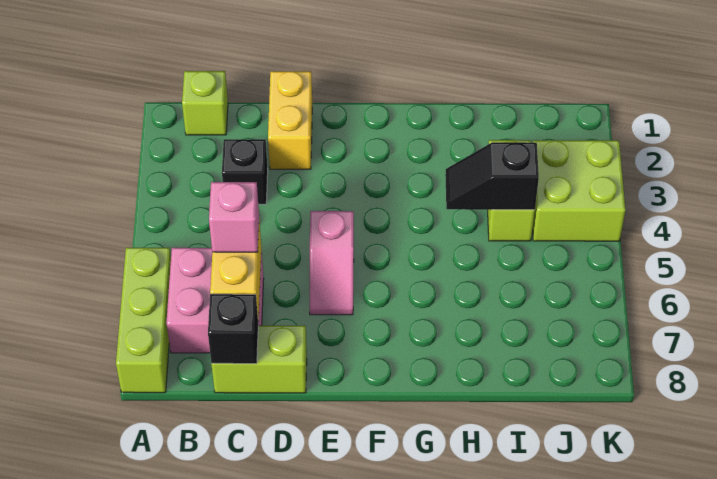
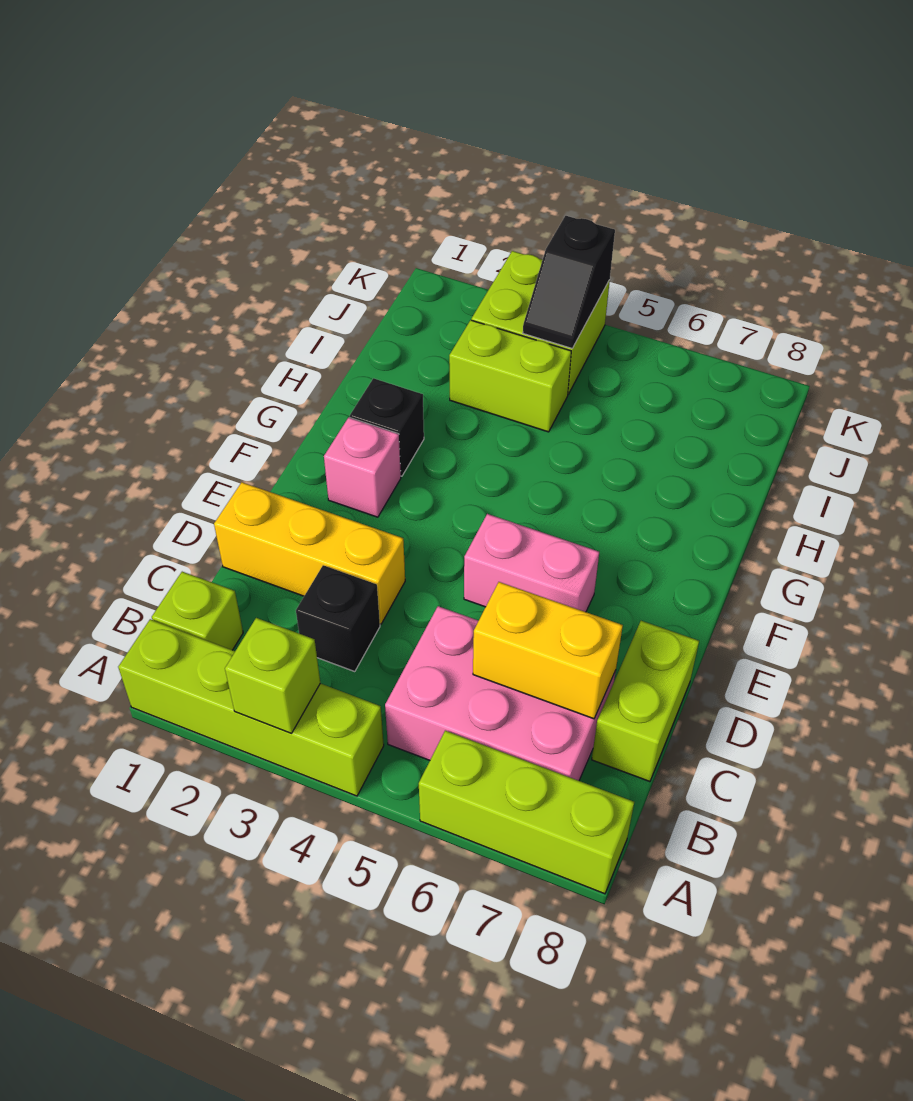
none -> lime 1x4 brick [118,619,384,796]
none -> lime 1x1 brick [225,618,320,733]
pink 2x2 brick [166,248,264,353] -> pink 2x3 brick [385,606,616,781]
pink 1x1 brick [209,182,259,252] -> pink 1x1 brick moved to [324,417,401,517]
black 1x1 brick [208,294,259,364] -> black 1x1 brick moved to [350,378,424,476]
yellow 1x2 brick [268,71,312,169] -> yellow 1x3 brick [214,482,405,624]
pink 1x2 slope [310,211,354,315] -> pink 1x2 brick [464,514,599,612]
black 1x2 slope [445,142,539,210] -> black 1x2 slope moved to [523,216,615,348]

